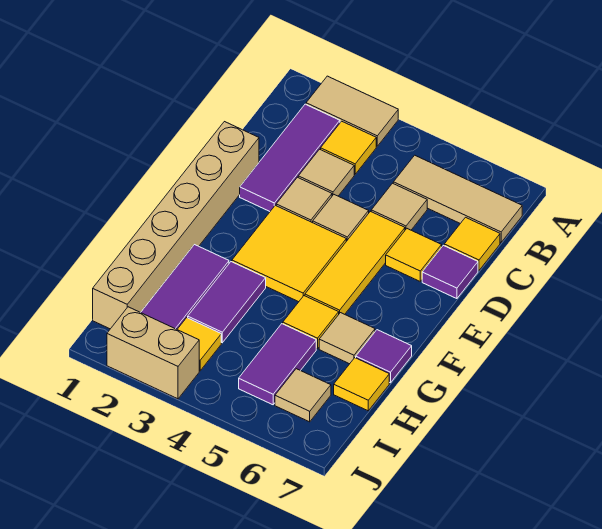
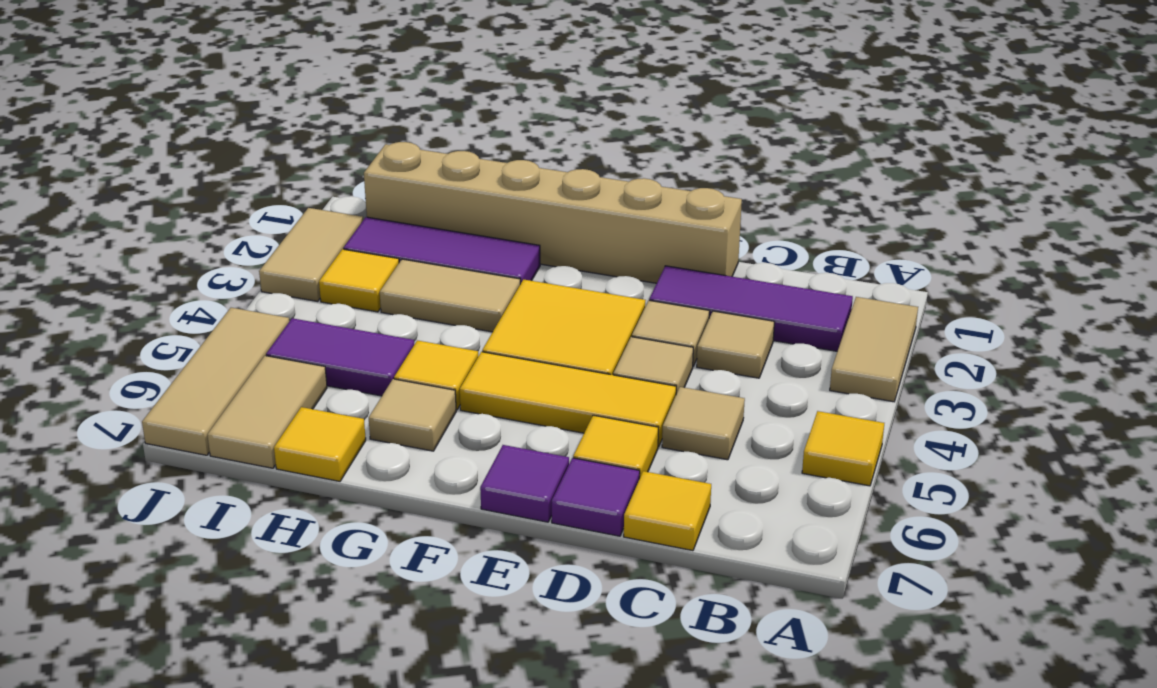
yellow 1x1 tile [321,121,376,174] -> yellow 1x1 tile moved to [802,411,884,486]
tan 1x3 tile [393,155,522,242] -> tan 1x3 tile moved to [142,308,289,455]
purple 1x2 tile [188,262,266,343] -> tan 1x2 tile [380,259,520,332]
purple 1x1 tile [356,330,412,383] -> purple 1x1 tile moved to [480,445,569,522]
tan 1x1 tile [275,369,331,422] -> tan 1x2 tile [207,356,327,468]
tan 1x2 brick [107,307,199,399] -> tan 1x2 tile [259,208,363,301]

